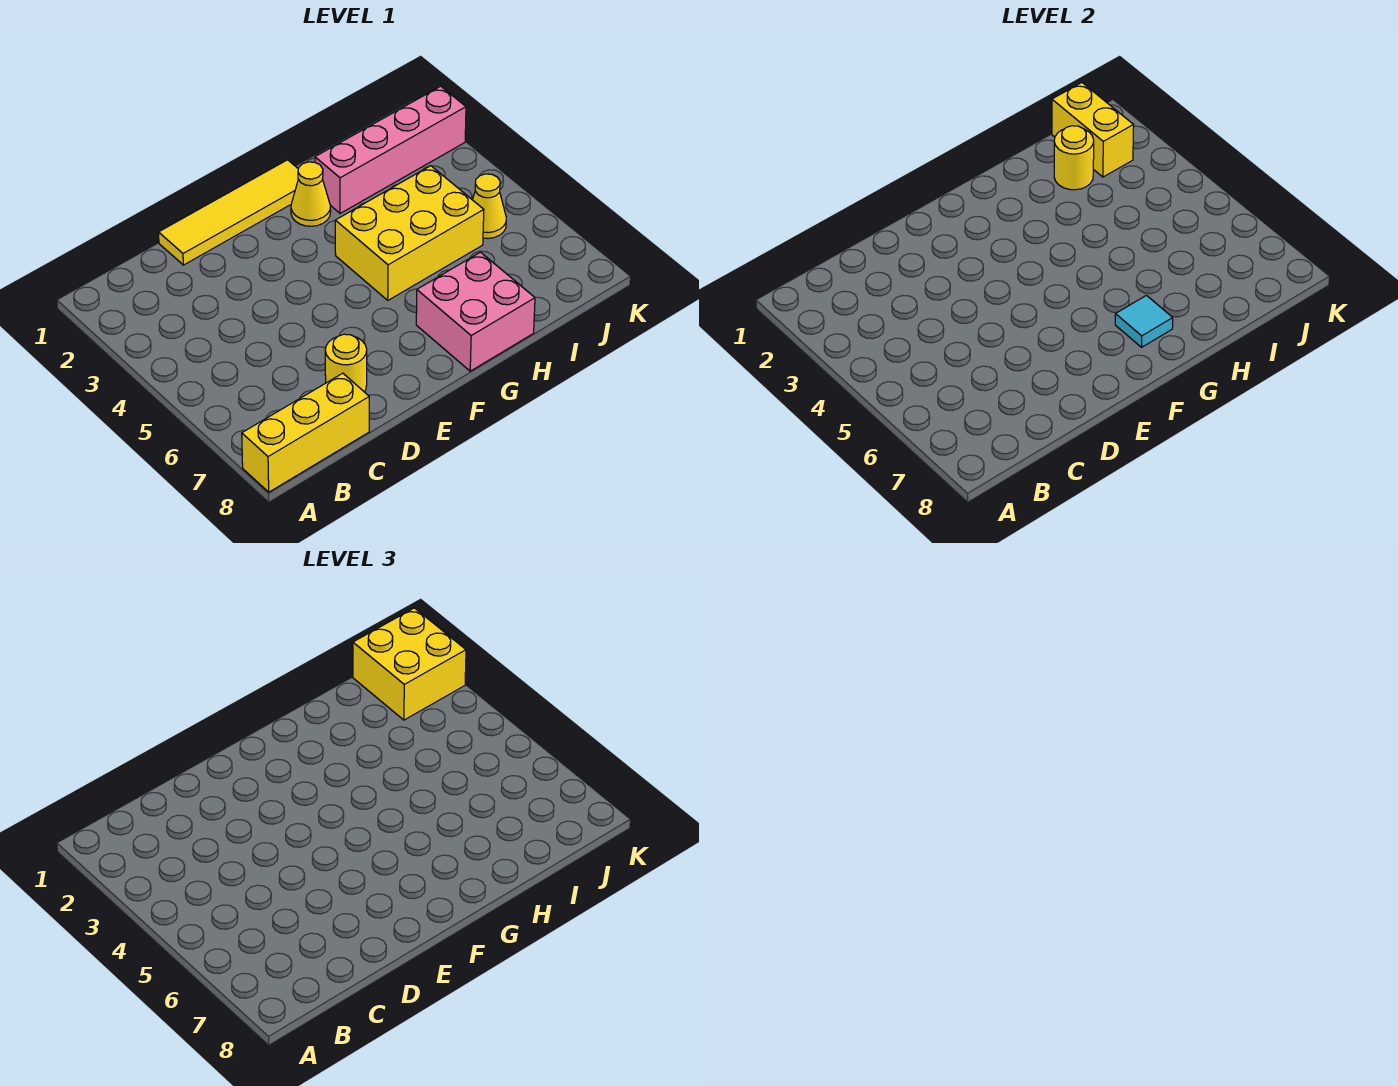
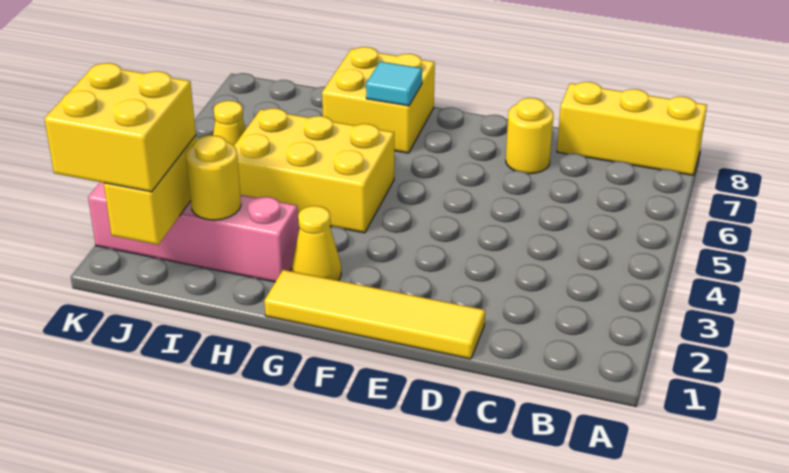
pink 2x2 brick [416,252,535,371] -> yellow 2x2 brick [322,47,435,153]

